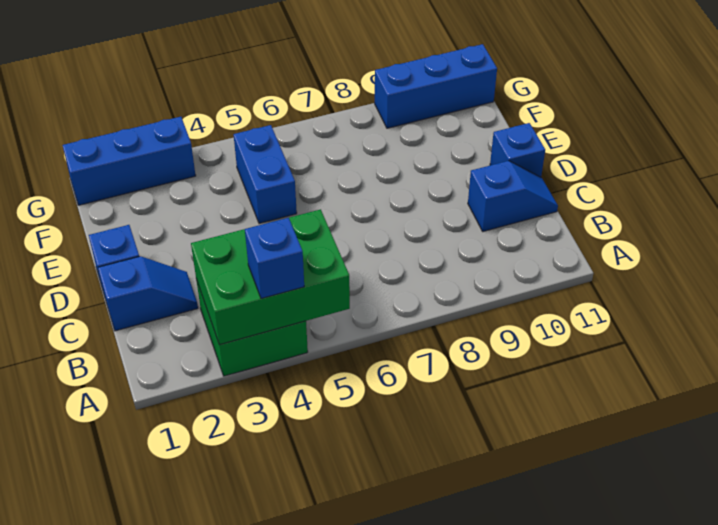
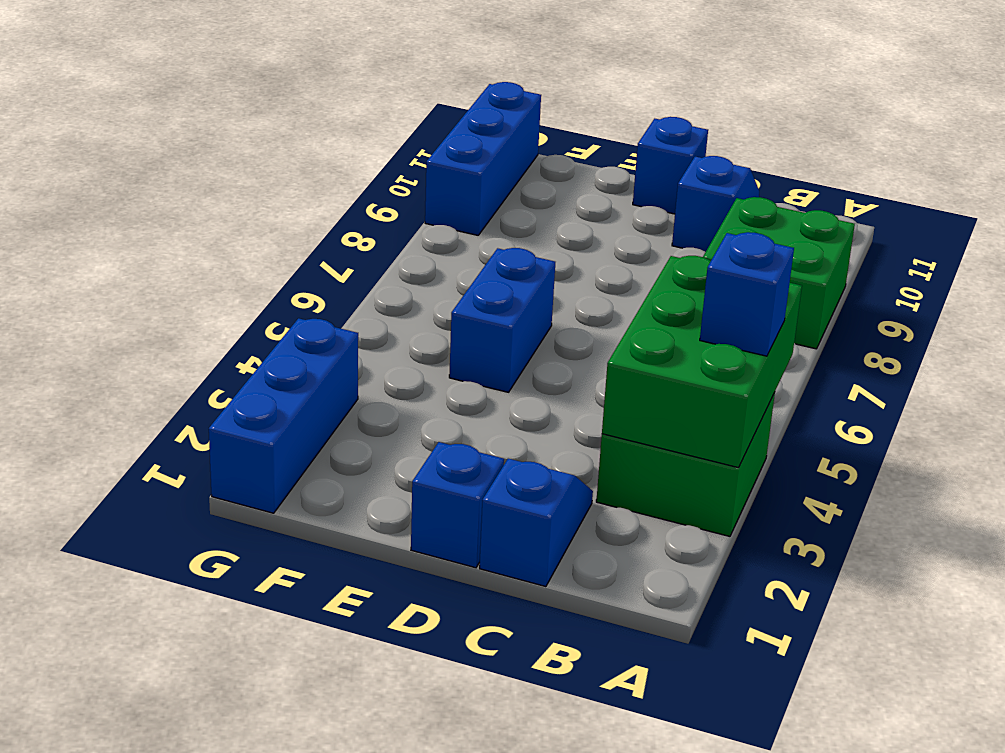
none -> green 2x2 brick [703,197,855,349]
blue 1x2 brick [234,125,297,224] -> blue 1x2 brick turned to [449,248,555,392]

